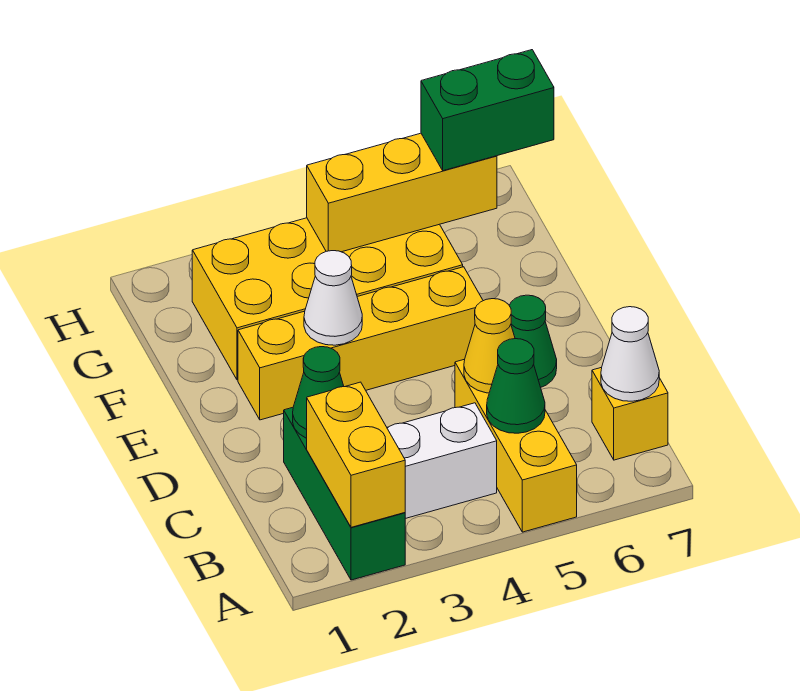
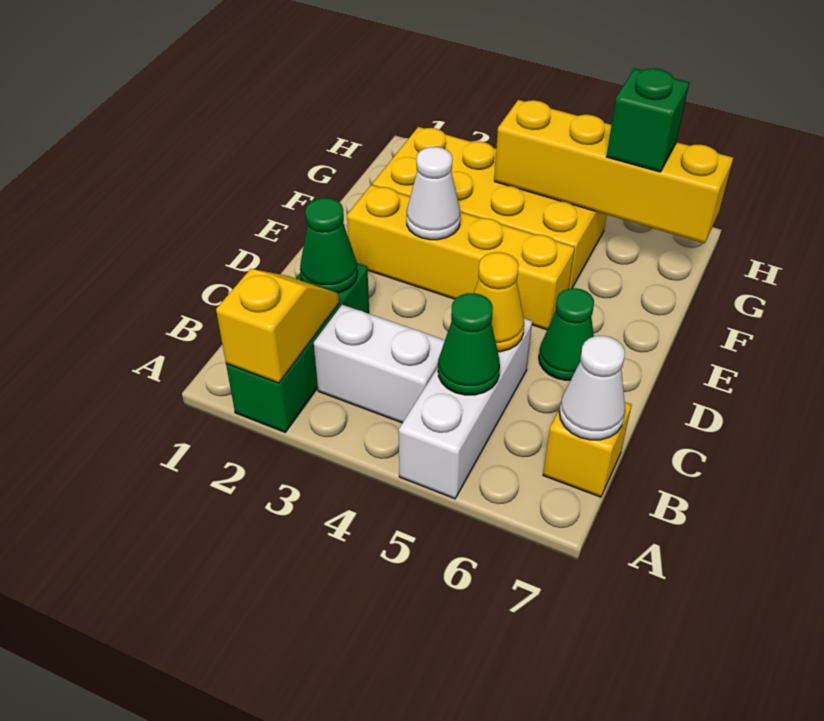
yellow 1x2 brick [307,382,405,527] -> yellow 1x2 slope [216,269,339,383]
yellow 1x3 brick [455,359,577,532] -> white 1x3 brick [399,318,532,499]
yellow 1x3 brick [307,133,497,252] -> yellow 1x4 brick [494,100,733,243]
green 1x2 brick [421,50,554,171] -> green 1x1 brick [607,68,689,172]

